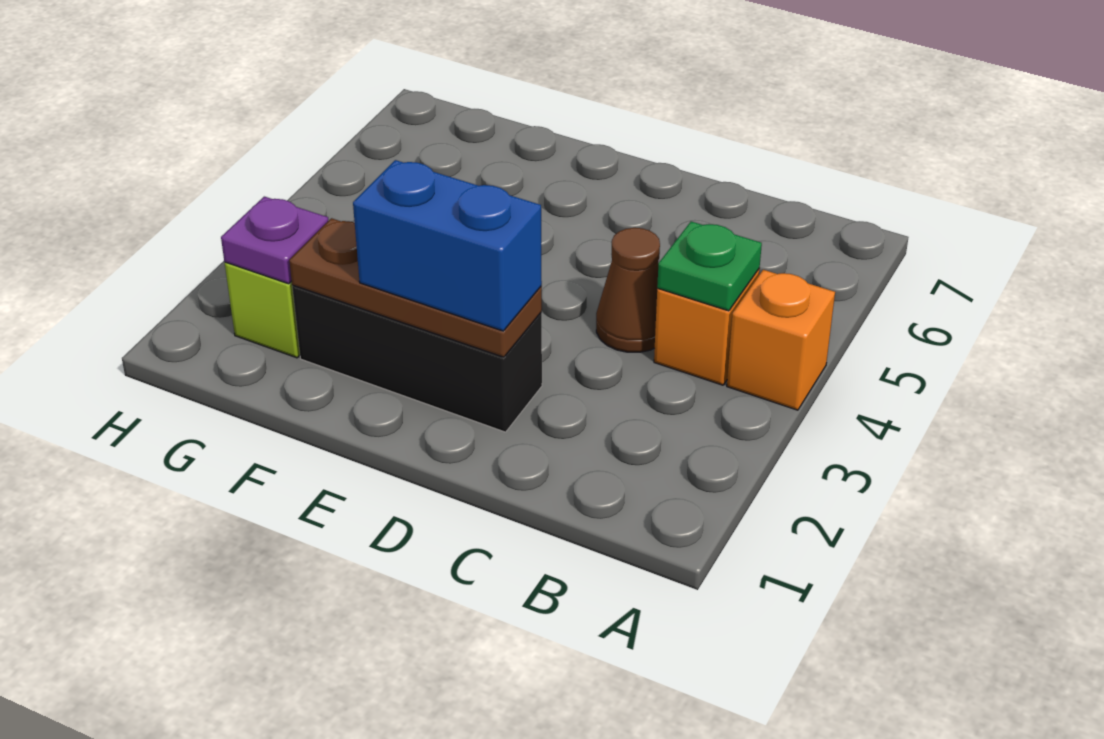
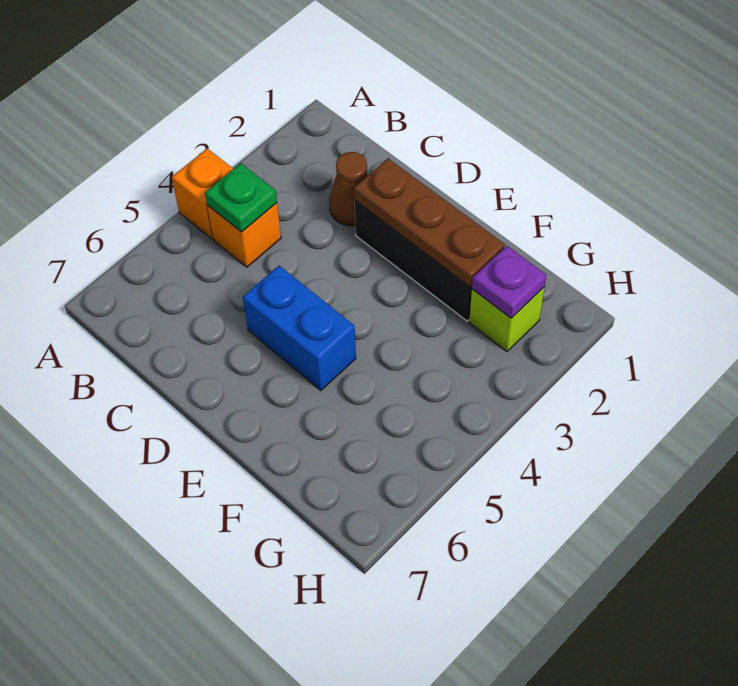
brown 1x1 cone [596,228,660,352] -> brown 1x1 cone moved to [329,152,368,226]
blue 1x2 brick [353,160,542,331] -> blue 1x2 brick moved to [243,266,356,390]

